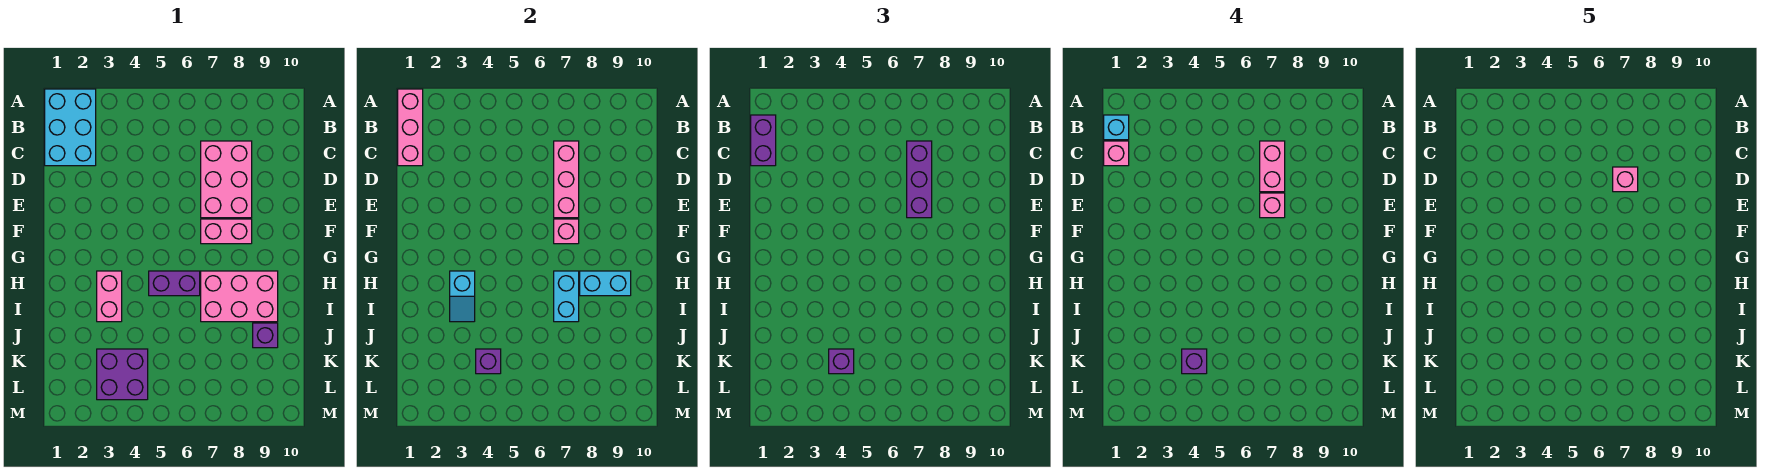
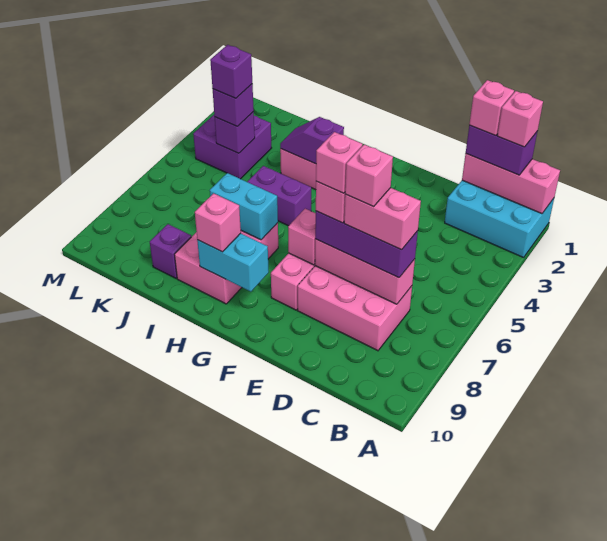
cyan 1x1 brick [1104,115,1129,140] -> pink 1x1 brick [497,91,543,147]
none -> pink 1x1 brick [316,132,363,193]
cyan 1x2 slope [450,271,475,322] -> purple 1x2 slope [280,117,344,164]
purple 1x2 brick [149,271,200,296] -> purple 1x2 brick turned to [247,166,311,226]
cyan 1x2 brick [580,271,631,296] -> cyan 1x2 brick turned to [197,233,269,292]
none -> pink 1x1 brick [195,193,241,252]

